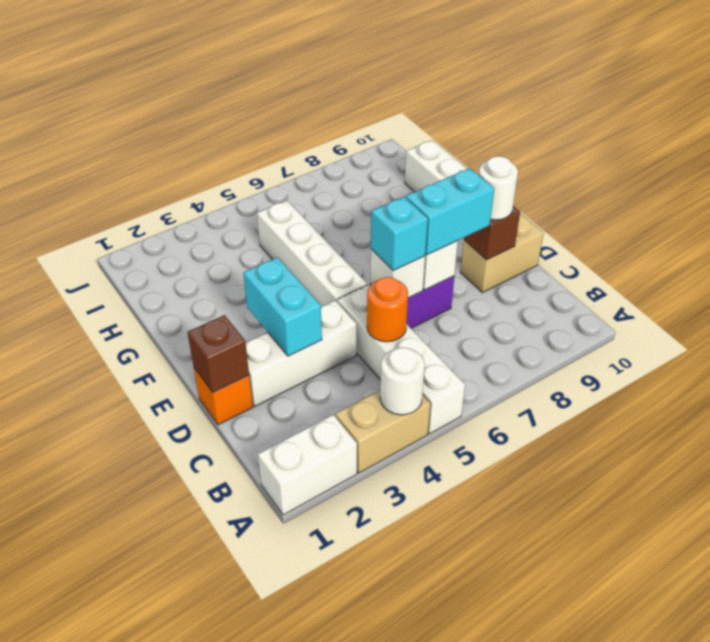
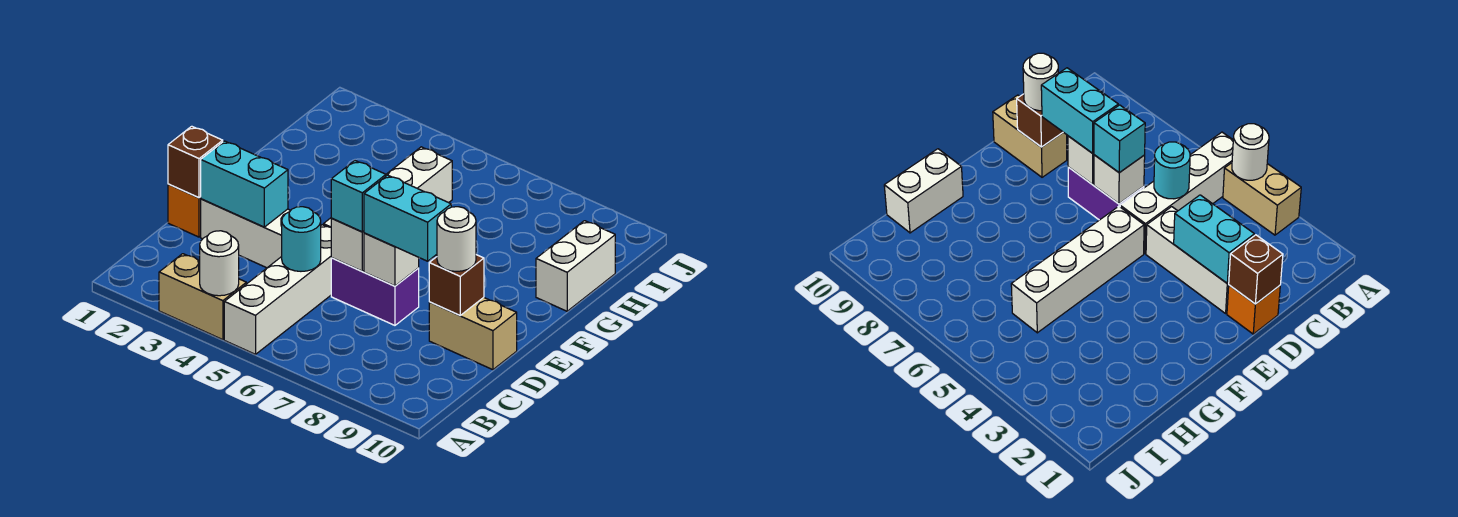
white 1x2 brick [258,415,357,515] -> none
orange 1x1 round brick [367,277,408,342] -> cyan 1x1 round brick [282,207,321,271]
cyan 1x2 brick [243,257,322,356] -> cyan 1x2 brick turned to [201,141,288,227]

